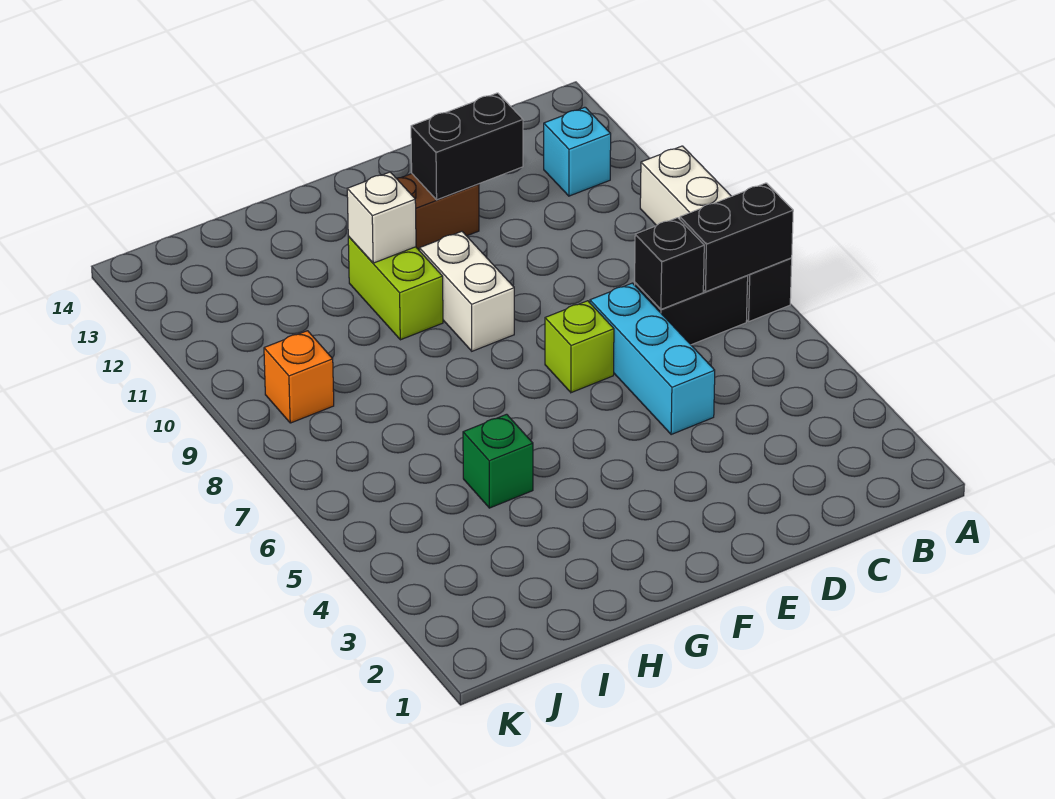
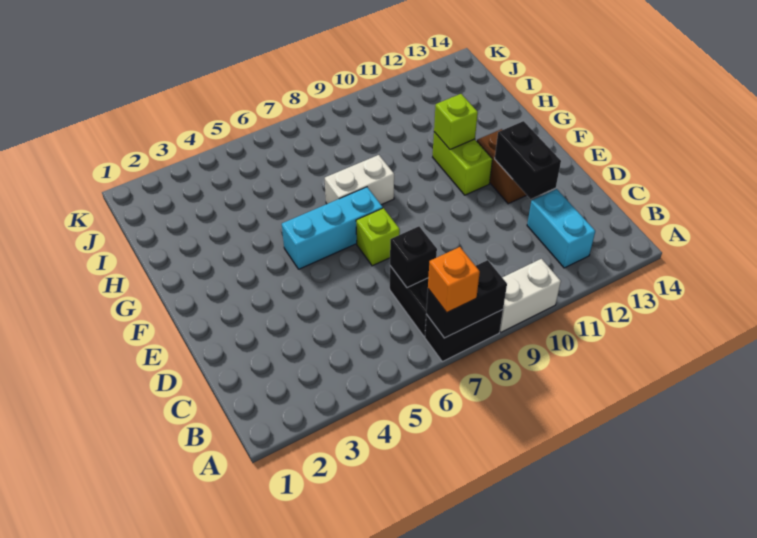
black 1x2 brick [680,183,793,292] -> black 1x2 brick turned to [426,260,507,338]
cyan 1x1 brick [544,107,611,196] -> cyan 1x2 brick [527,189,595,268]
cyan 1x3 brick [590,283,715,435] -> cyan 1x3 brick moved to [282,187,383,269]
white 1x2 brick [420,231,514,351] -> white 1x2 brick moved to [325,155,394,205]
lime 1x2 brick [348,237,443,340] -> lime 1x2 brick turned to [433,132,492,195]
white 1x1 brick [347,172,416,263] -> lime 1x1 brick [434,94,478,149]
green 1x1 brick [463,414,533,508] -> none
orange 1x1 brick [264,331,334,423] -> orange 1x1 brick moved to [428,247,480,313]

